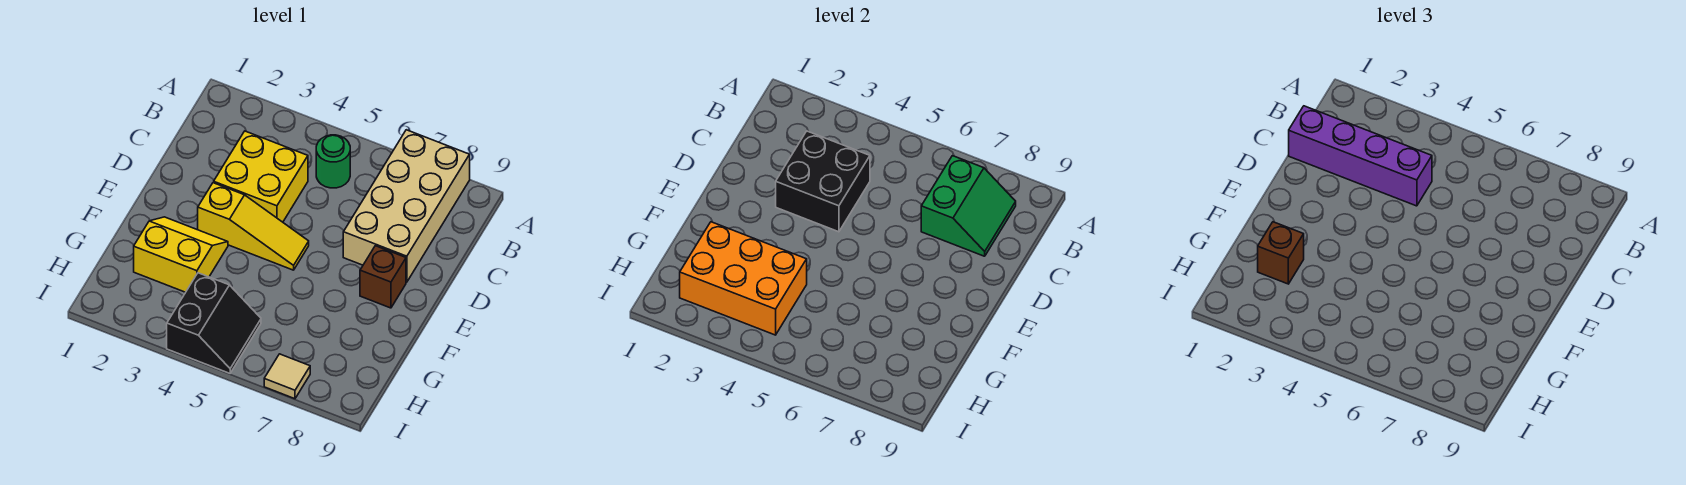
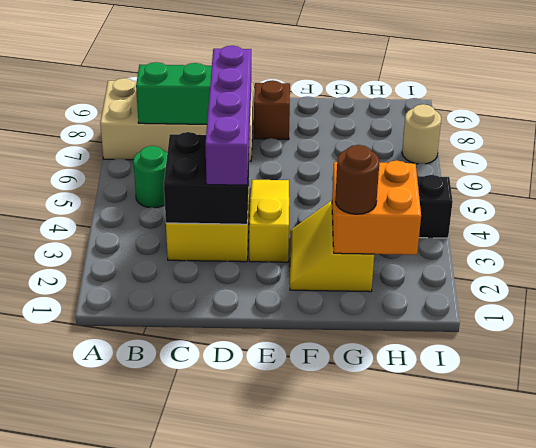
purple 1x4 brick [1289,106,1432,206] -> purple 1x4 brick moved to [205,46,251,185]
orange 2x3 brick [680,222,807,335] -> orange 2x2 brick [332,160,421,255]
brown 1x1 brick [1258,222,1304,284] -> brown 1x1 round brick [335,145,380,214]
tan 1x1 tile [264,354,310,399] -> tan 1x1 round brick [402,104,441,164]

